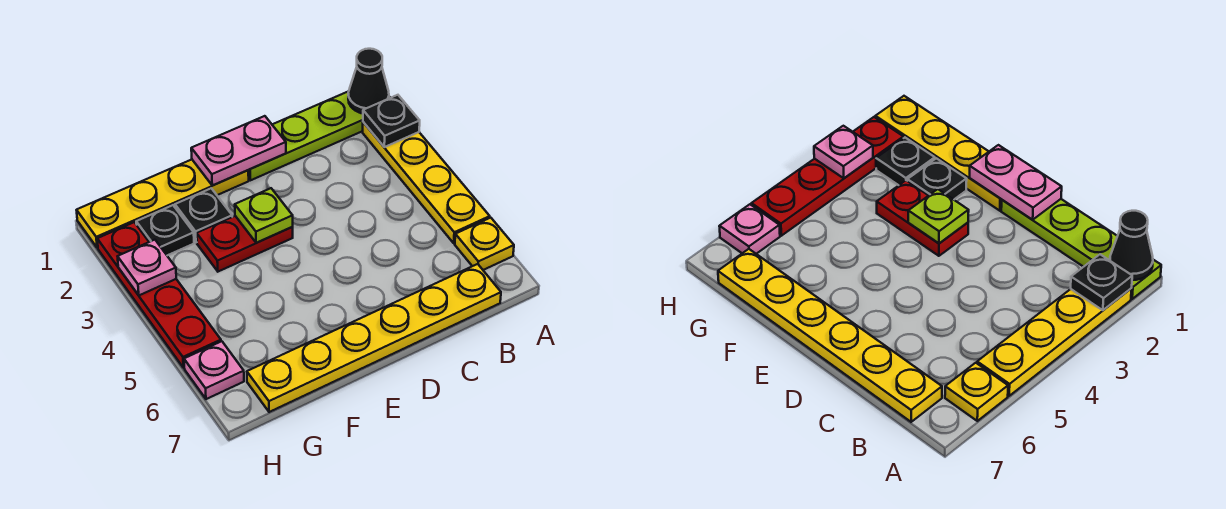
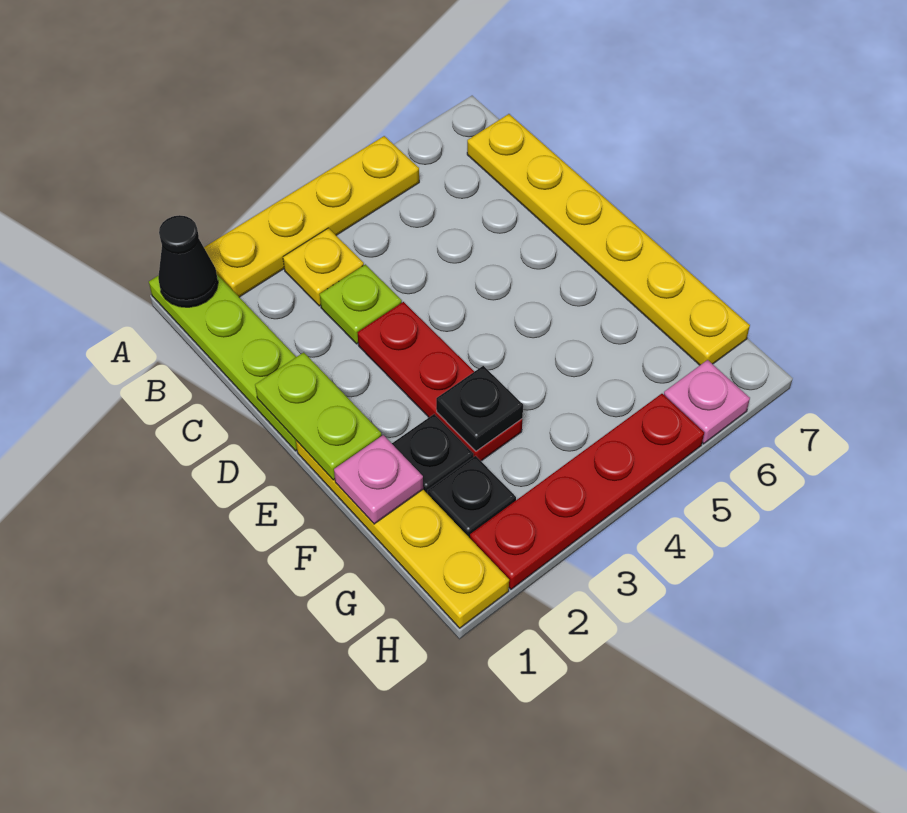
black 1x1 plate [363,95,420,147] -> black 1x1 plate moved to [436,366,523,451]
yellow 1x1 plate [455,218,514,270] -> yellow 1x1 plate moved to [283,228,364,306]
pink 1x2 plate [191,116,286,186] -> lime 1x2 plate [255,352,382,480]
red 1x2 plate [197,216,293,272] -> red 1x3 plate [357,302,522,461]
lime 1x1 plate [235,188,293,243] -> lime 1x1 plate moved to [320,264,402,344]
pink 1x1 plate [118,240,176,295] -> pink 1x1 plate moved to [334,435,423,524]

